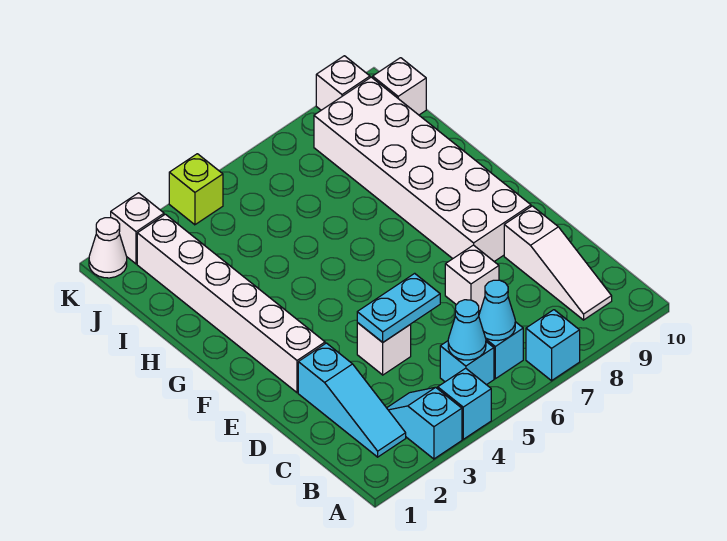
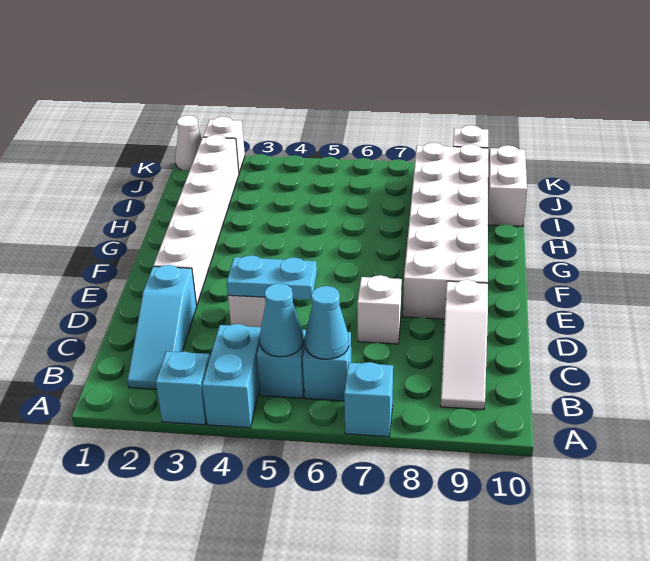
cyan 1x1 brick [438,368,491,439] -> cyan 1x2 brick [202,324,261,428]
white 1x1 brick [373,58,426,115] -> white 1x2 brick [488,145,527,226]
lime 1x1 brick [169,154,223,225] -> none

